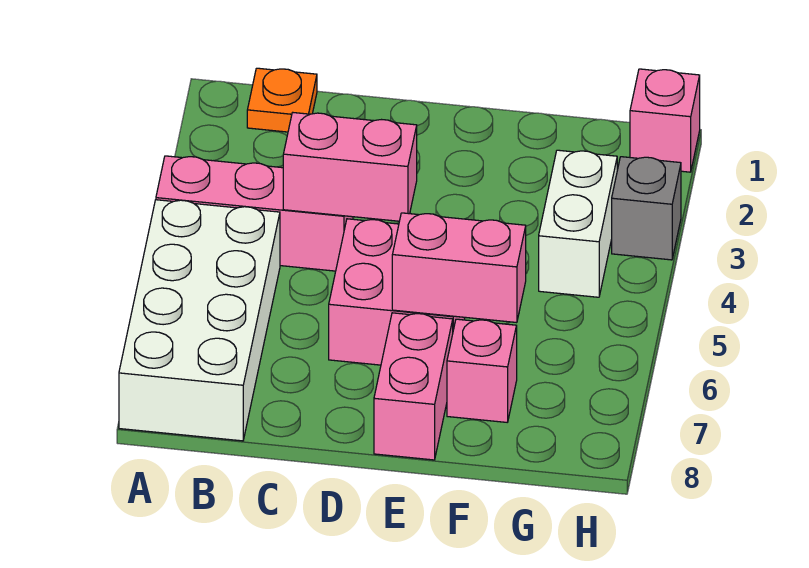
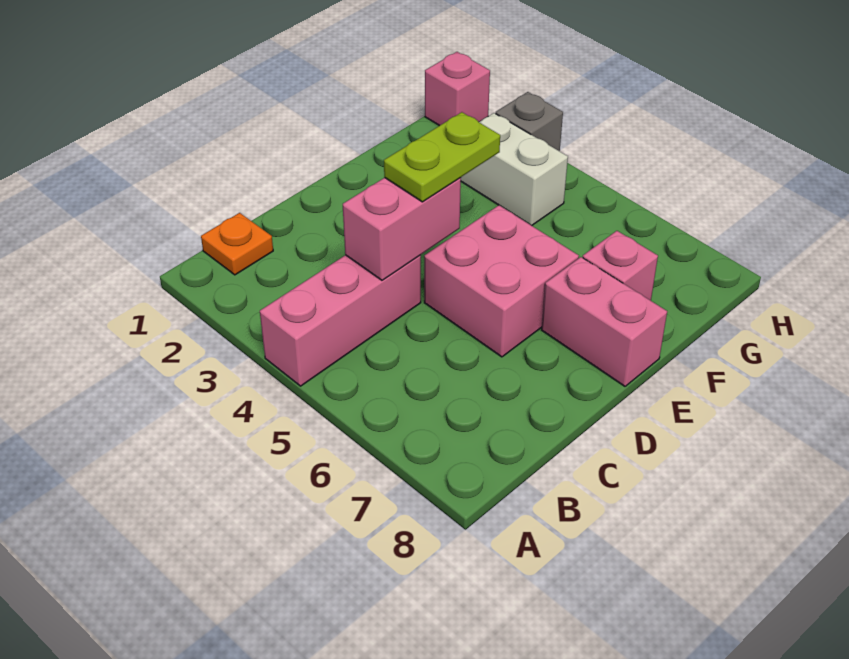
white 2x4 brick [119,200,280,441] -> none
none -> lime 1x2 plate [384,112,500,202]
pink 1x2 brick [392,213,526,323] -> none

